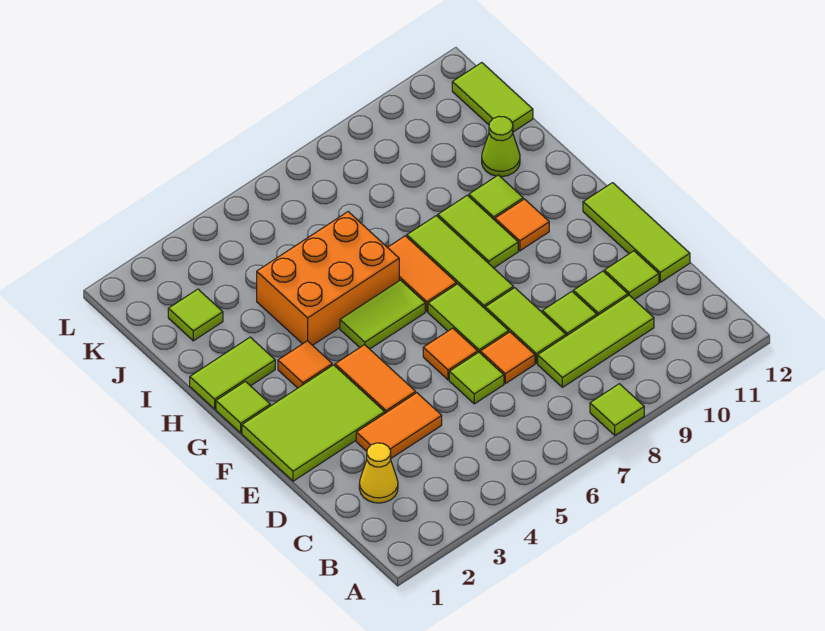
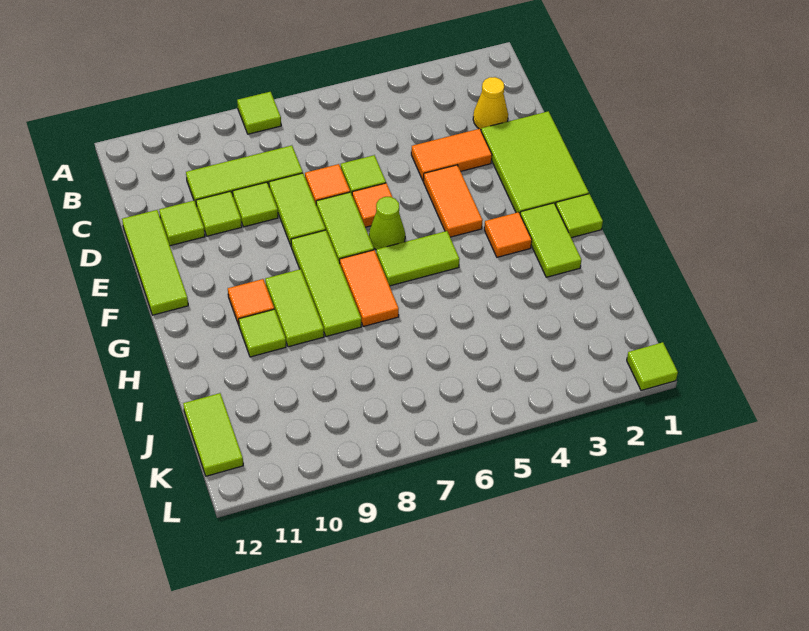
lime 2x3 tile [242,365,385,481] -> lime 2x3 tile turned to [481,111,589,213]
lime 1x2 tile [190,337,275,409] -> lime 1x2 tile turned to [520,203,581,277]
orange 2x3 brick [257,212,399,345] -> none
lime 1x1 cone [482,117,520,177] -> lime 1x1 cone moved to [369,197,405,250]
lime 1x1 tile [168,289,223,341] -> lime 1x1 tile moved to [627,342,678,390]

